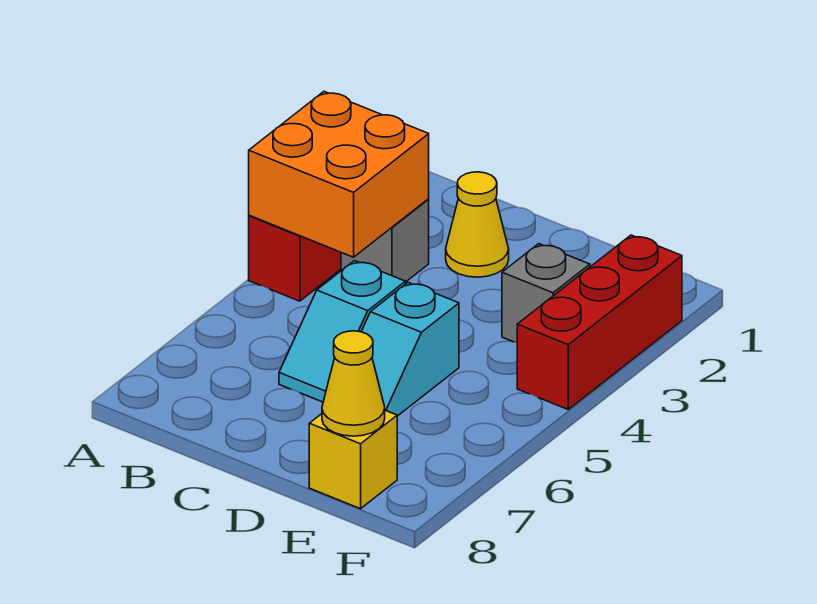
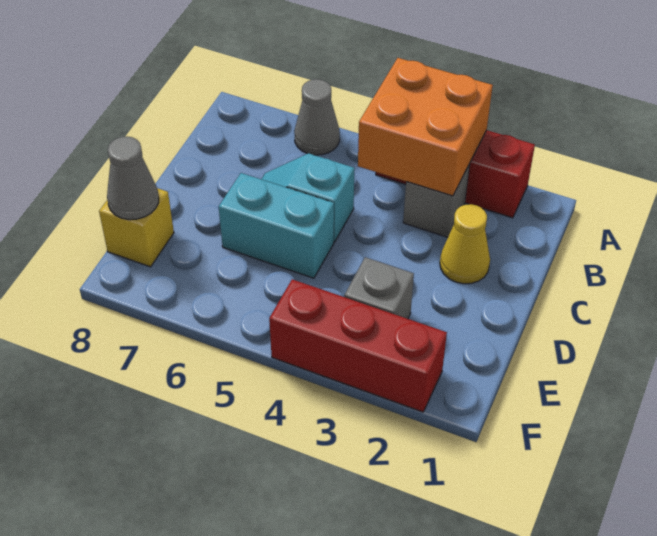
none -> grey 1x1 cone [294,79,340,155]
cyan 1x2 slope [361,282,459,416] -> cyan 1x2 brick [219,173,334,278]
yellow 1x1 cone [322,331,385,436] -> grey 1x1 cone [107,136,159,220]

